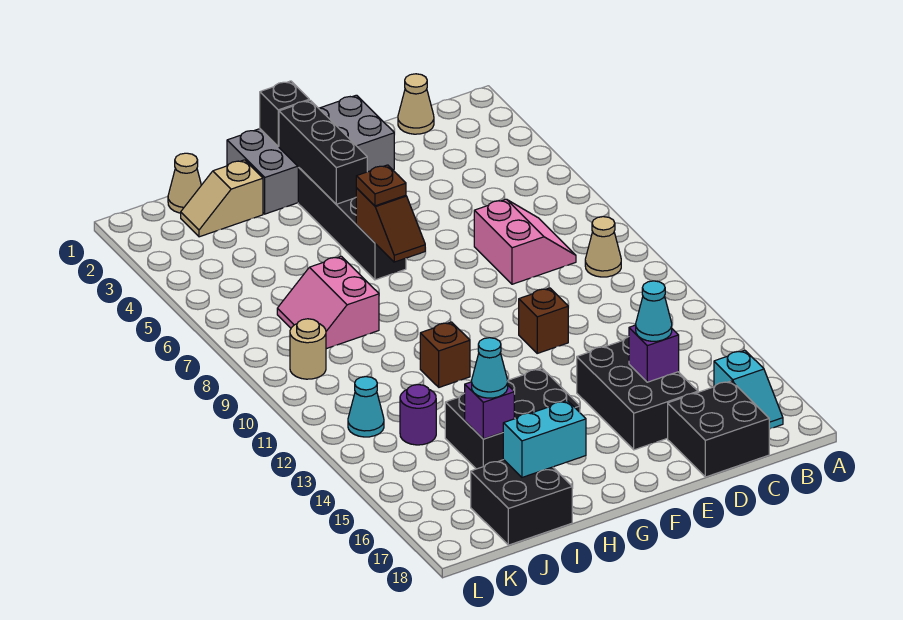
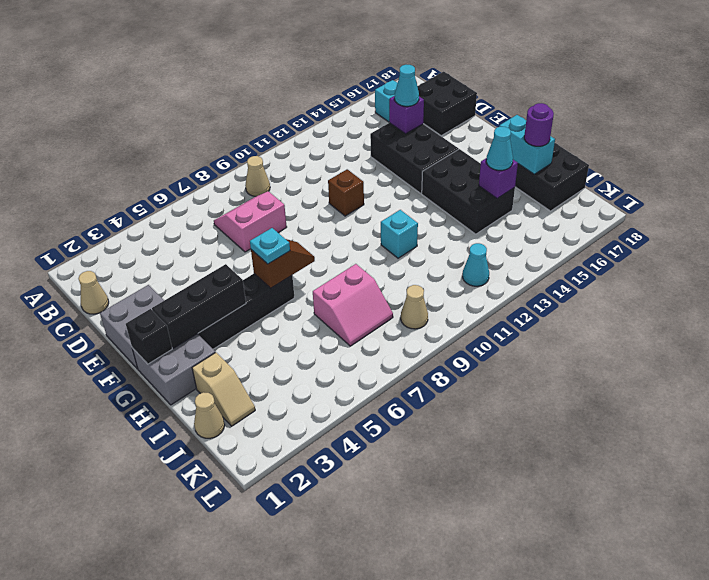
black 2x3 brick [577,337,698,450] -> black 2x3 brick turned to [370,123,458,194]
brown 1x1 plate [356,165,406,206] -> cyan 1x1 plate [250,228,290,264]
brown 1x1 brick [420,322,470,387] -> cyan 1x1 brick [381,210,418,258]
purple 1x1 round brick [400,385,436,445] -> purple 1x1 round brick moved to [524,103,554,146]
tan 1x1 round brick [290,319,326,379] -> tan 1x1 cone [401,285,428,329]

